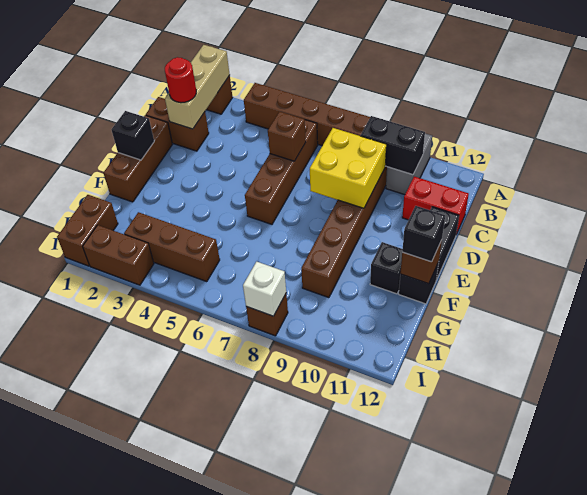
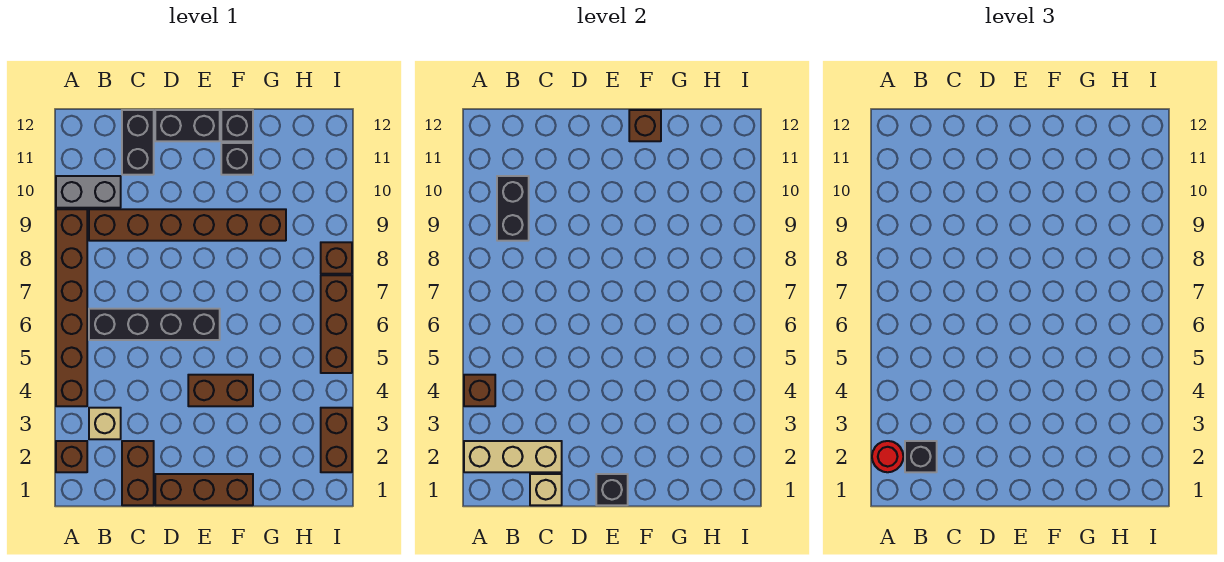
none -> tan 1x1 brick [89,408,121,439]
brown 1x4 brick [245,120,318,224] -> black 1x4 brick [89,309,220,340]
none -> tan 1x1 brick [530,474,562,505]
red 1x1 round brick [165,57,196,103] -> red 1x1 round brick moved to [872,441,903,472]
brown 1x1 brick [268,112,306,161] -> brown 1x1 brick moved to [464,375,495,406]
yellow 2x2 brick [310,128,386,208] -> none
red 1x2 brick [402,177,469,234] -> black 1x2 brick [122,110,154,175]
black 1x1 brick [402,206,445,262] -> black 1x1 brick moved to [905,441,937,472]
brown 1x2 brick [57,195,118,266] -> brown 1x2 brick moved to [188,375,253,406]
brown 1x3 brick [124,212,220,282] -> brown 1x3 brick moved to [321,275,352,373]
white 1x1 brick [243,262,286,316] -> none

